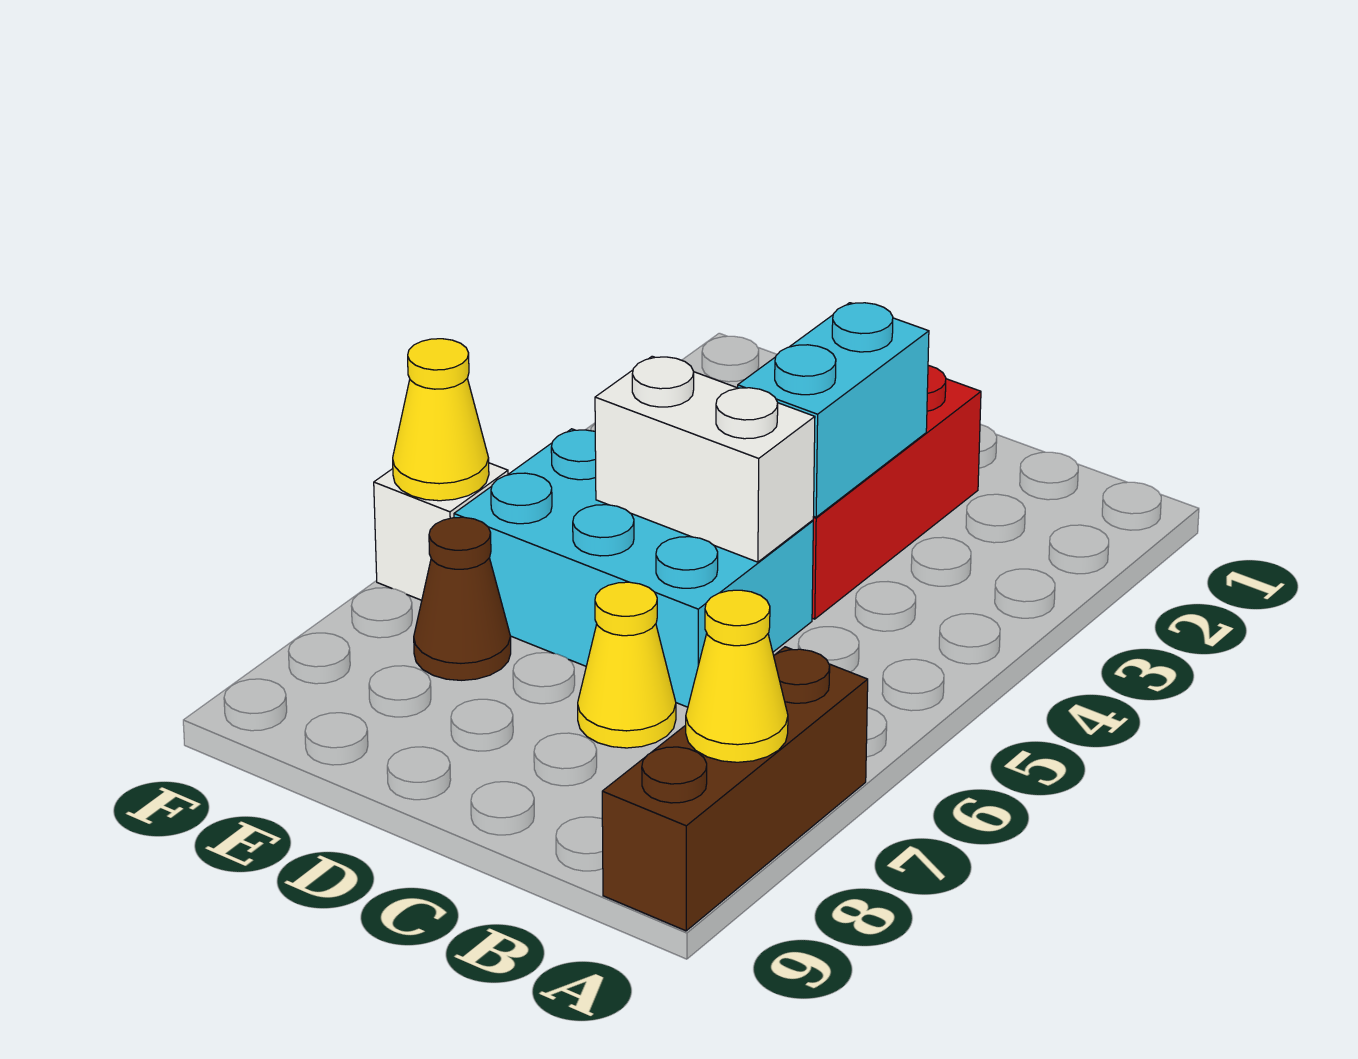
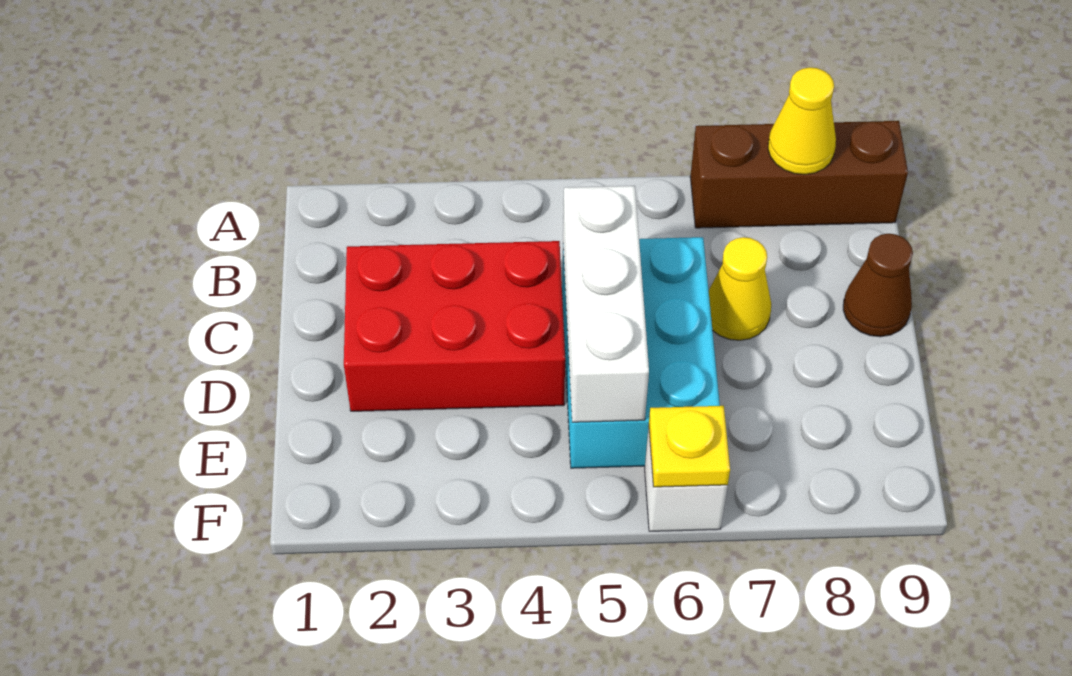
cyan 1x2 brick [738,303,929,517] -> none
white 1x2 brick [595,356,815,562] -> white 1x3 brick [563,186,649,422]
brown 1x1 cone [414,517,511,680] -> brown 1x1 cone moved to [843,234,913,337]
yellow 1x1 cone [393,339,489,501] -> yellow 1x1 plate [649,406,730,487]

